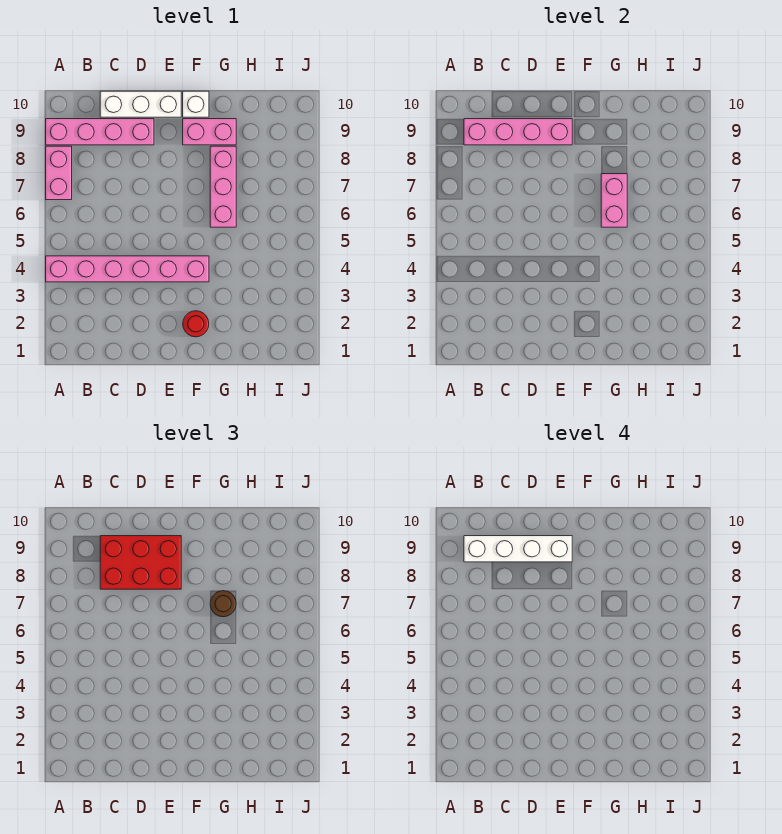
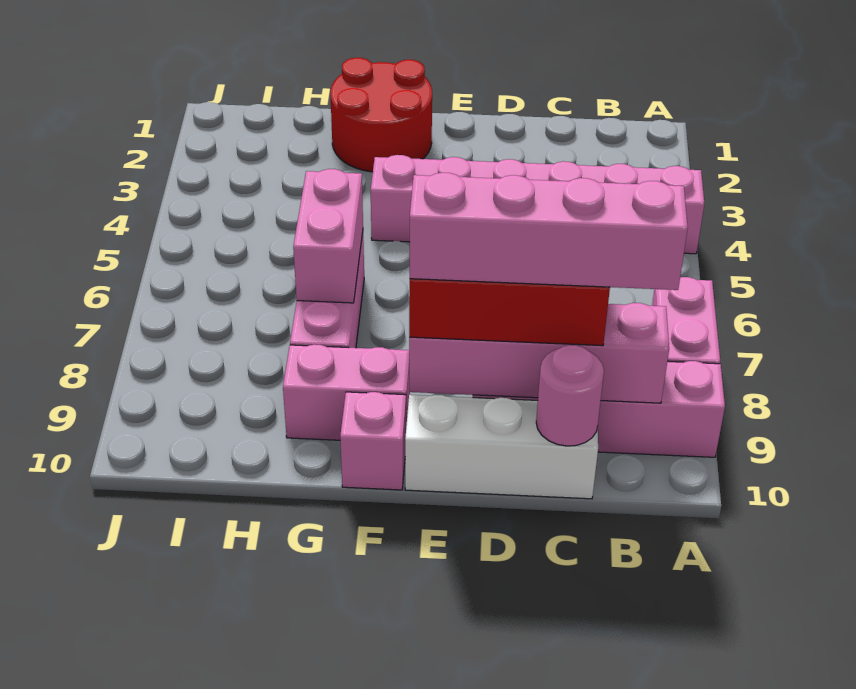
white 1x4 brick [464,536,572,562] -> pink 1x4 brick [410,173,688,290]
none -> pink 1x1 round brick [536,345,604,446]
red 1x1 round brick [183,311,209,337] -> red 2x2 round brick [330,58,432,172]
white 1x1 brick [183,91,209,117] -> pink 1x1 brick [340,392,406,490]
brown 1x1 round brick [210,591,236,617] -> none

